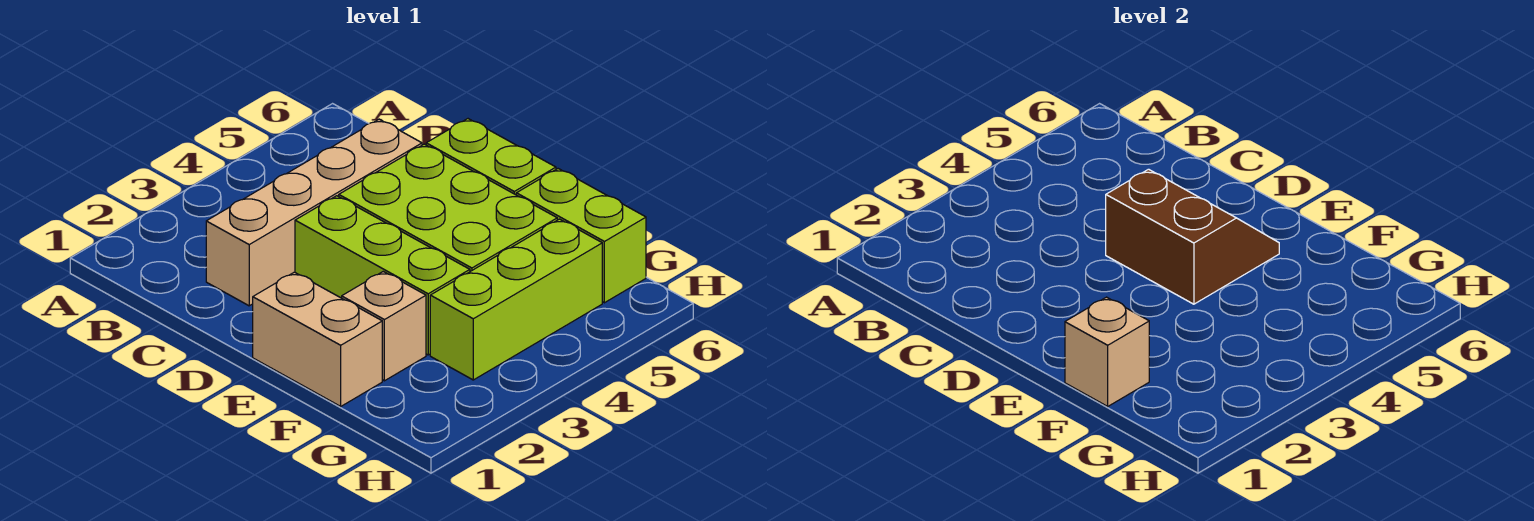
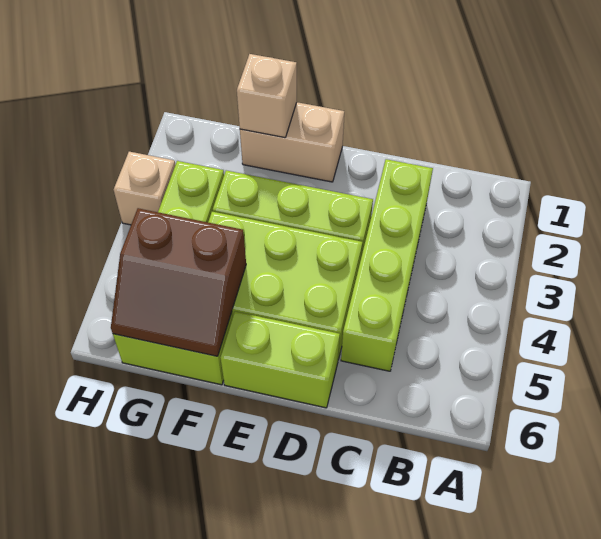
tan 1x4 brick [206,119,422,306] -> lime 1x4 brick [341,159,433,371]
brown 2x2 slope [1106,169,1279,304] -> brown 2x2 slope moved to [111,208,246,356]
tan 1x1 brick [342,272,426,381] -> tan 1x1 brick moved to [114,152,175,225]

